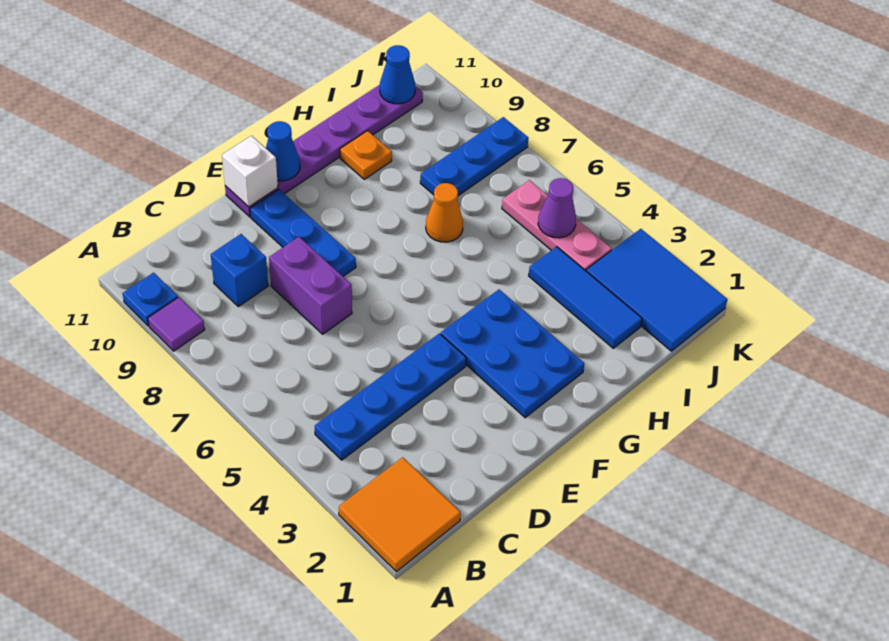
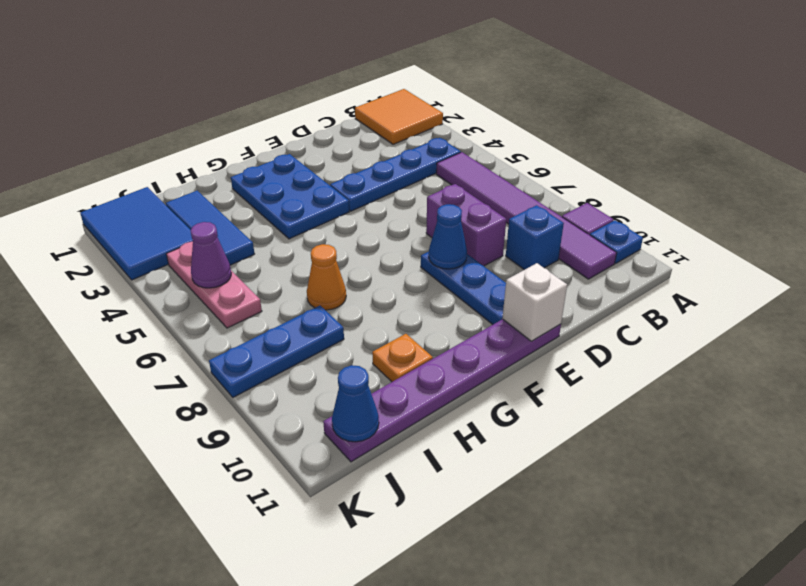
none -> purple 1x6 tile [436,152,617,279]
blue 1x1 cone [266,121,300,181] -> blue 1x1 cone moved to [429,204,467,269]

